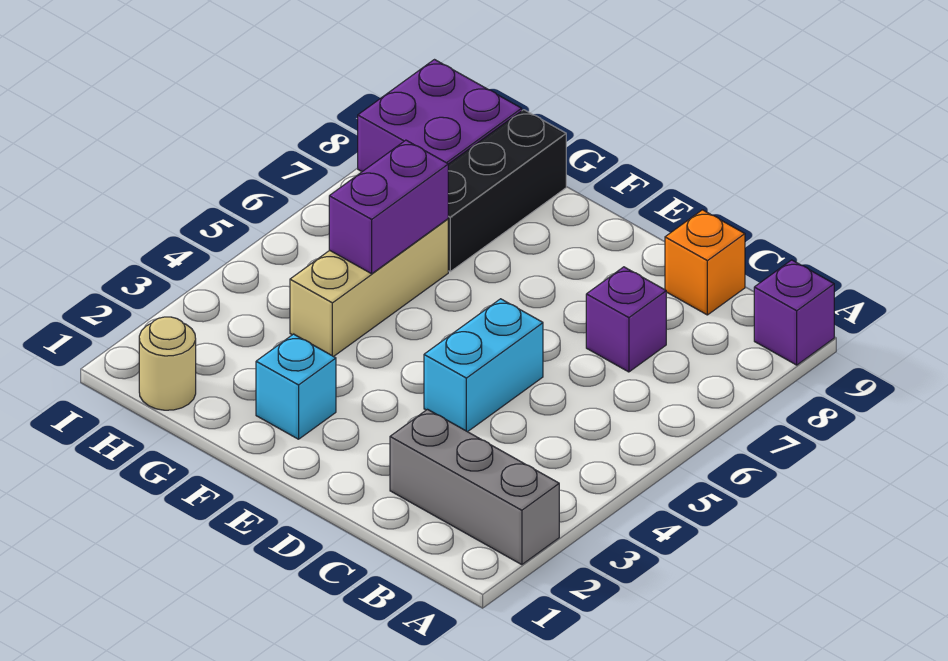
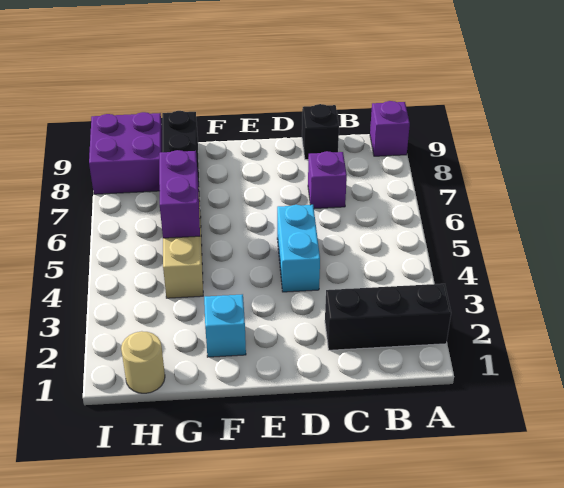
grey 1x3 brick [390,410,559,565] -> black 1x3 brick [325,284,451,350]
orange 1x1 brick [665,210,745,315] -> black 1x1 brick [302,104,339,160]

